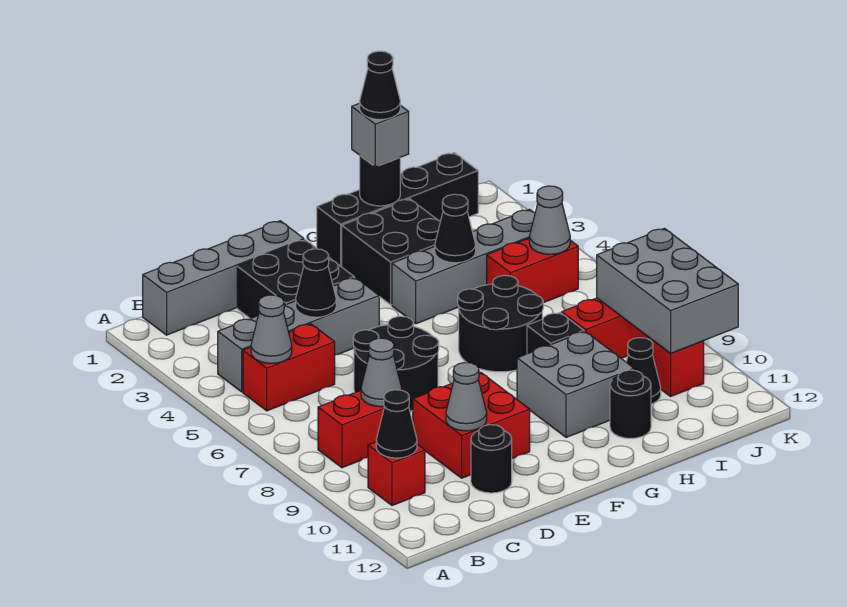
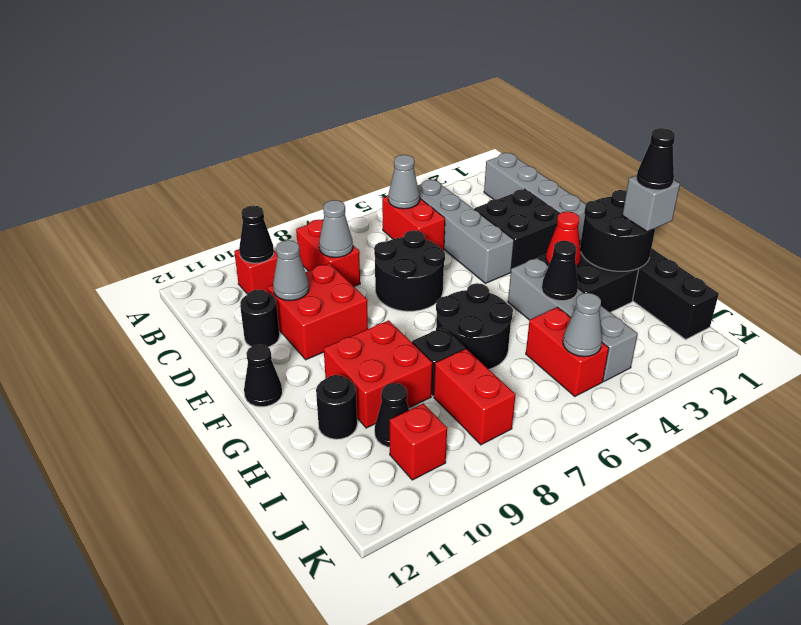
black 1x1 cone [296,249,336,317] -> black 1x1 cone moved to [244,344,282,407]
none -> red 1x1 cone [546,212,581,267]
grey 2x2 brick [517,331,634,437] -> red 2x2 brick [324,321,432,428]
black 1x1 round brick [360,156,400,206] -> black 2x2 round brick [580,190,655,271]
grey 2x3 brick [597,228,738,353] -> none

